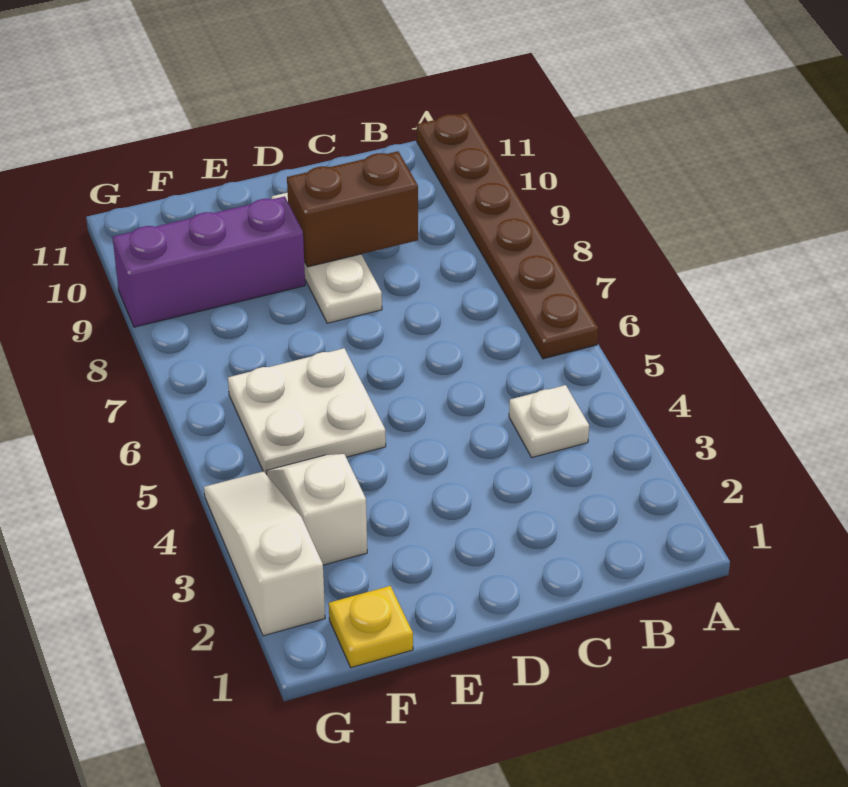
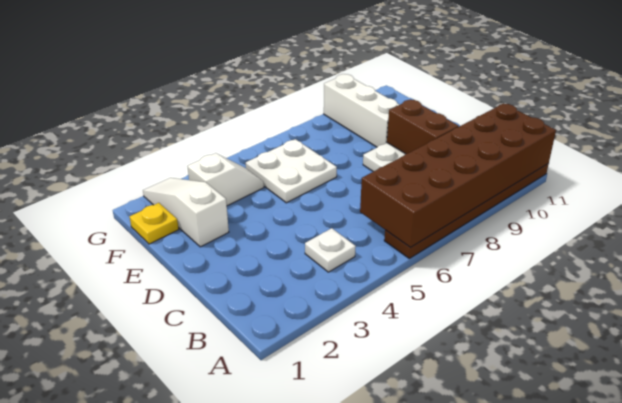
none -> brown 2x6 brick [360,104,556,248]
purple 1x3 brick [113,196,305,327] -> white 1x3 brick [324,74,400,147]
white 1x3 slope [204,471,325,636] -> white 1x3 slope turned to [143,178,229,247]

